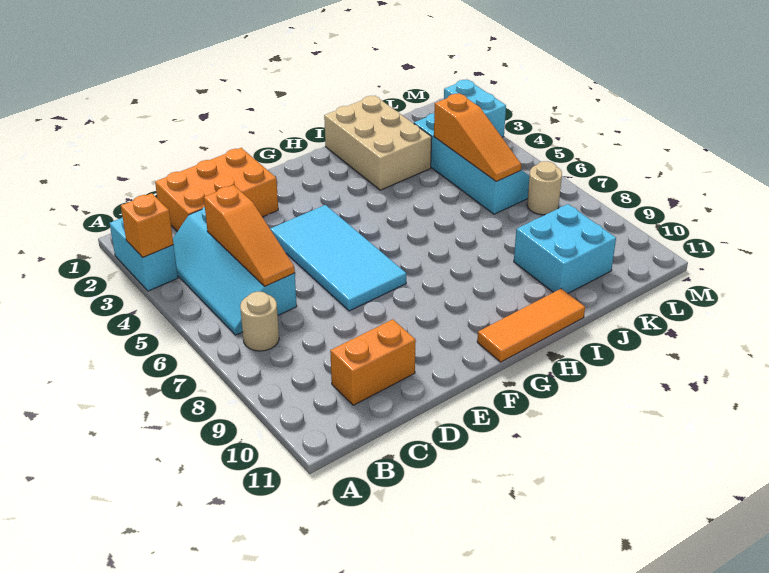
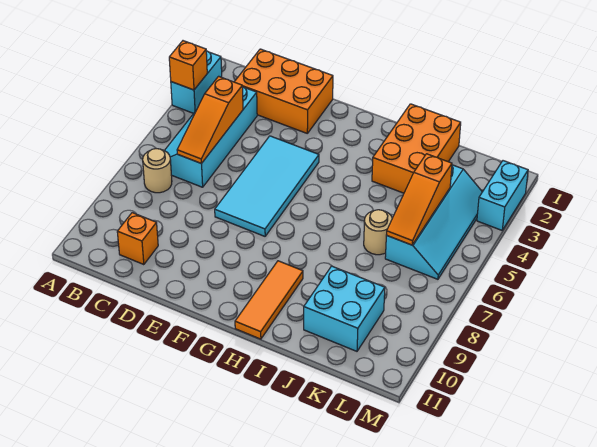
orange 1x2 brick [330,319,416,405] -> orange 1x1 brick [117,213,158,265]
orange 1x3 tile [477,289,585,362] -> orange 1x3 tile turned to [235,261,303,339]
tan 2x3 brick [324,95,432,190] -> orange 2x3 brick [372,104,461,193]
tan 1x1 round brick [527,161,562,215] -> tan 1x1 round brick moved to [364,210,392,255]

